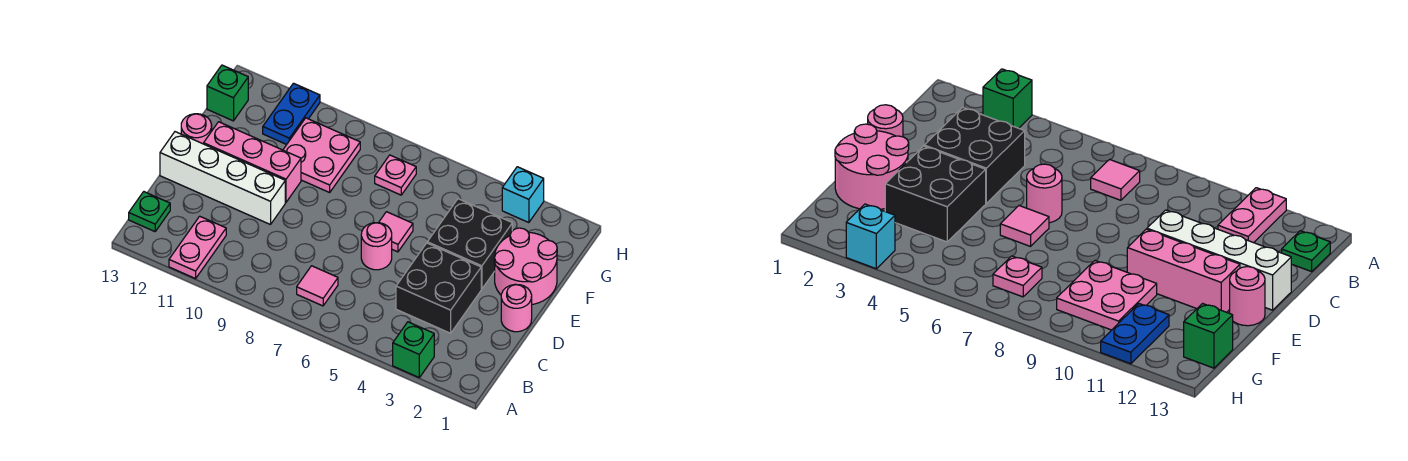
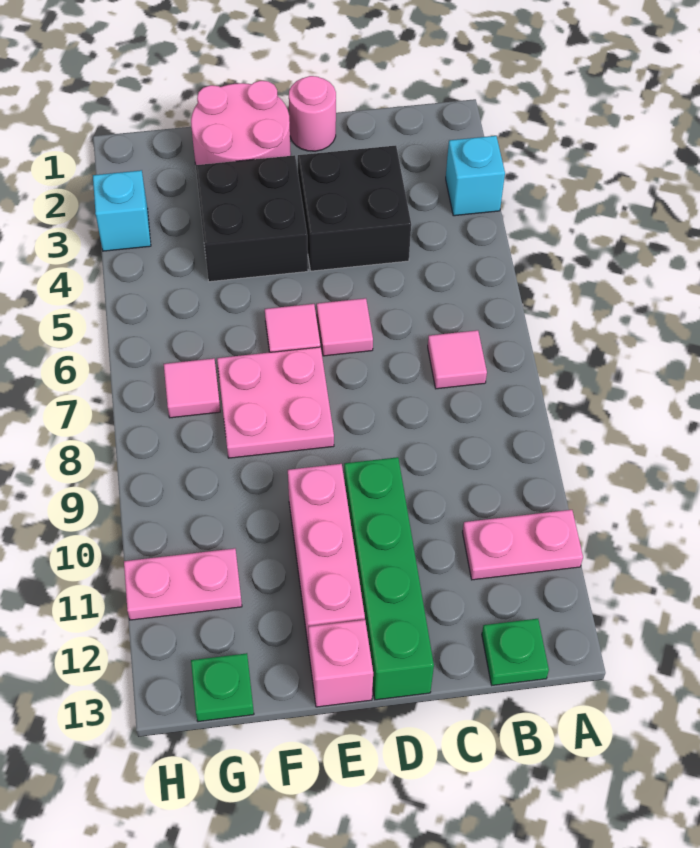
green 1x1 brick [393,322,434,377] -> cyan 1x1 brick [446,136,505,216]
pink 1x1 round brick [361,223,392,270] -> pink 1x1 tile [317,298,373,356]
white 1x4 brick [160,132,285,225] -> green 1x4 brick [344,457,434,700]
pink 1x1 round brick [181,114,212,144] -> pink 1x1 brick [308,620,373,707]
pink 2x2 plate [283,118,360,192] -> pink 2x2 plate moved to [217,347,334,458]
pink 1x1 plate [375,155,416,195] -> pink 1x1 tile [164,358,220,418]
blue 1x2 plate [263,83,320,145] -> pink 1x2 plate [124,548,242,620]
green 1x1 brick [207,65,248,121] -> green 1x1 plate [191,653,254,722]

